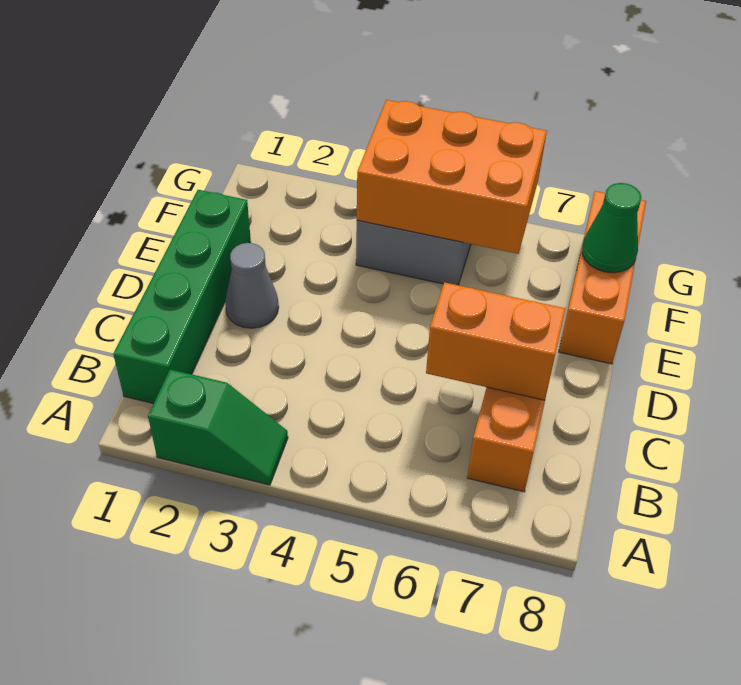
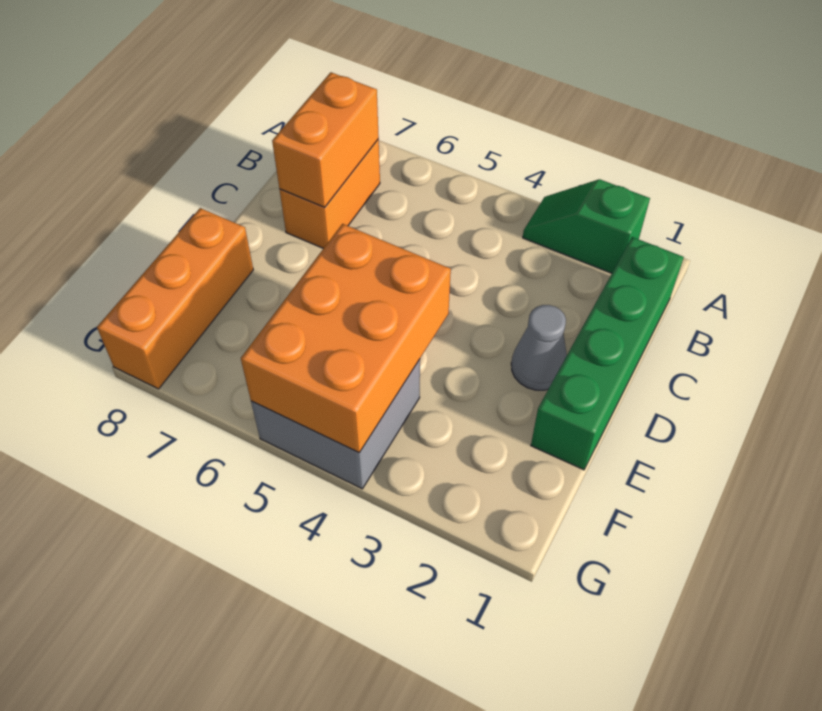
orange 1x2 brick [426,282,565,400] -> orange 1x2 brick turned to [272,72,379,207]
orange 2x3 brick [357,100,547,254] -> orange 2x3 brick turned to [241,224,451,453]
green 1x1 cone [582,183,641,273] -> none

